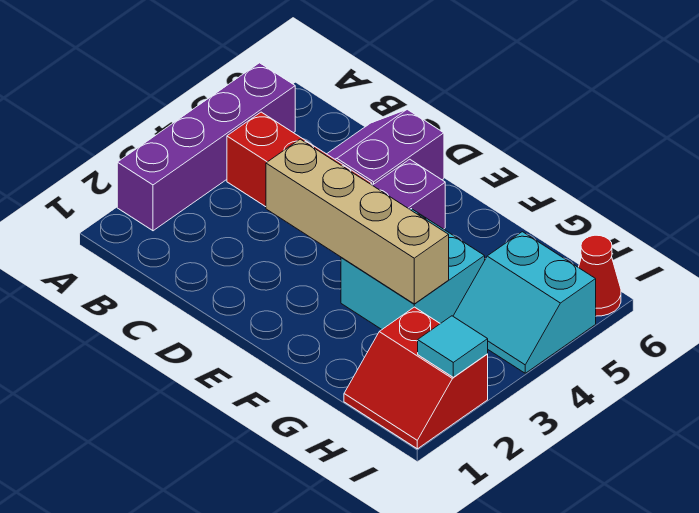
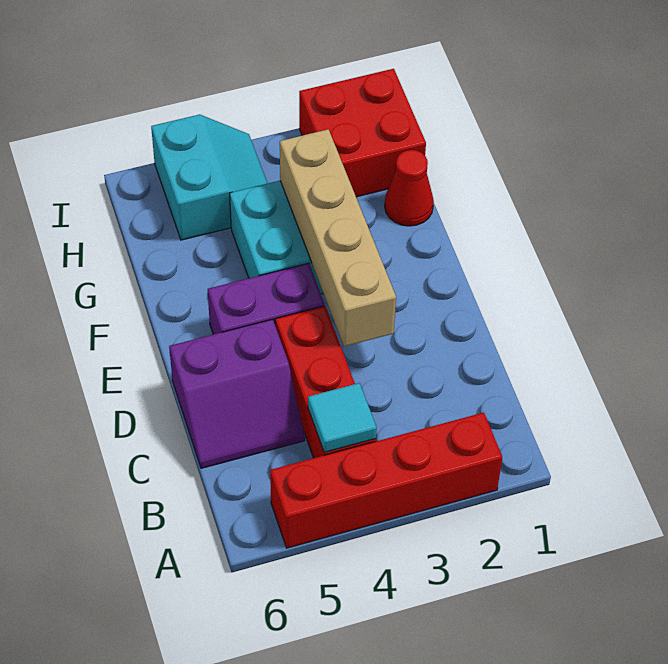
purple 1x4 brick [117,63,295,231] -> red 1x4 brick [270,413,502,548]
red 2x2 slope [344,307,488,449] -> red 2x2 brick [299,69,426,197]
cyan 1x1 tile [418,316,488,377] -> cyan 1x1 tile moved to [308,383,377,452]
red 1x1 cone [579,235,621,316] -> red 1x1 cone moved to [385,150,434,226]

